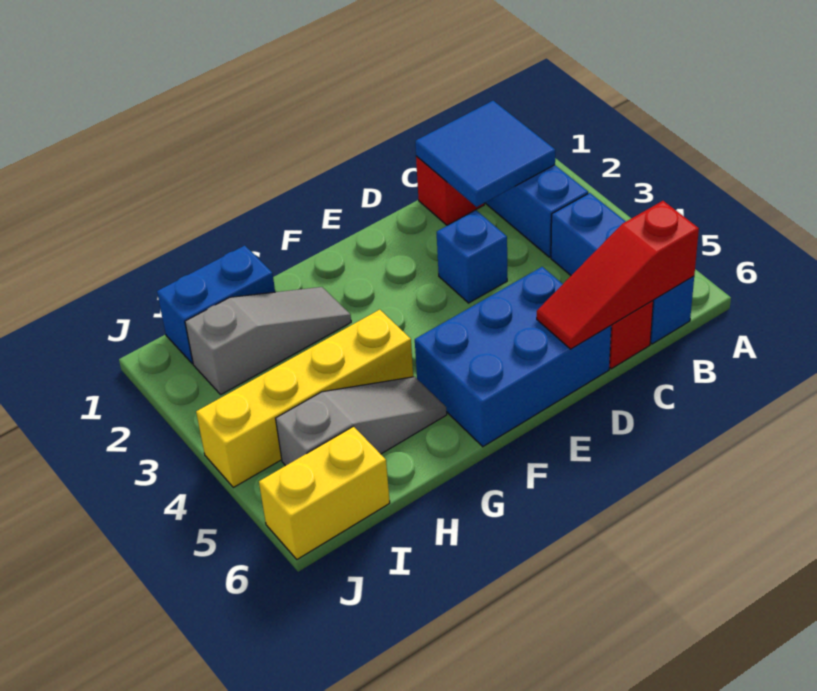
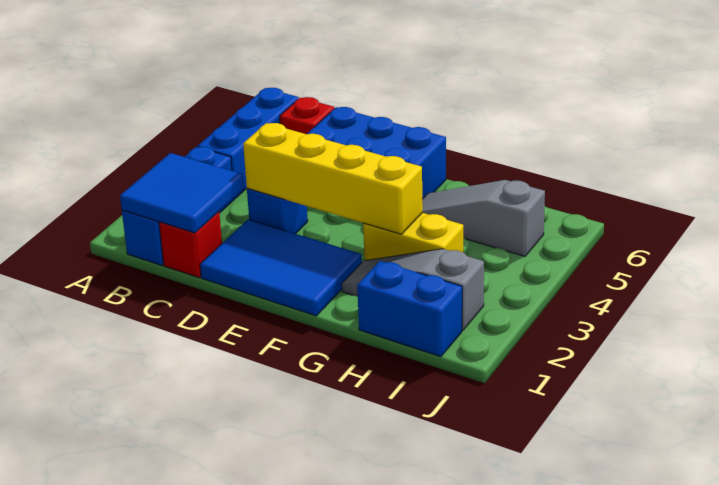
red 1x3 slope [537,201,699,349] -> none
none -> blue 2x3 tile [200,219,362,316]
yellow 1x4 brick [196,310,413,487] -> yellow 1x4 brick moved to [243,123,423,234]
yellow 1x2 brick [259,426,390,559] -> yellow 1x2 brick moved to [363,213,463,260]

